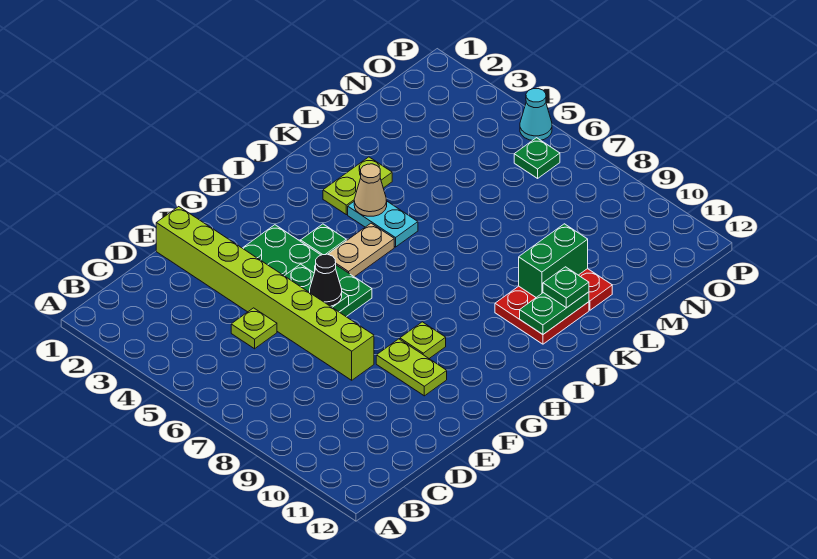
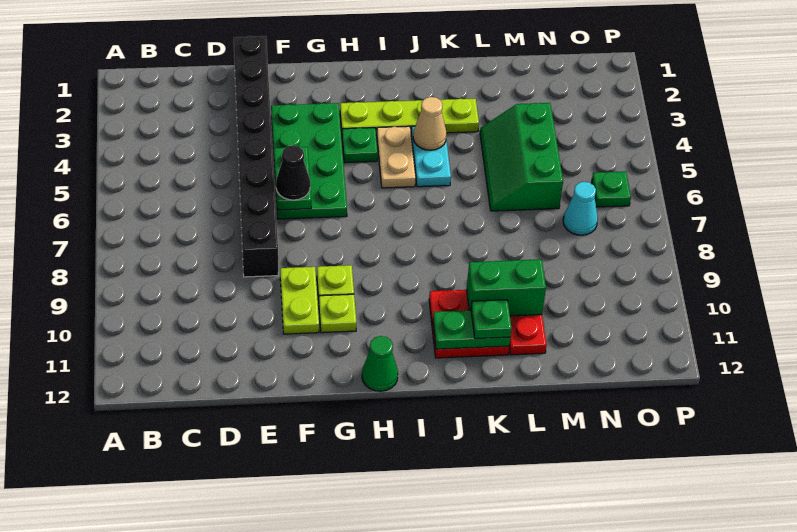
lime 1x1 plate [231,308,277,349] -> lime 1x1 plate moved to [319,294,356,333]
lime 1x8 brick [156,207,374,380] -> black 1x8 brick [234,36,278,277]
tan 1x2 plate [328,223,394,277] -> tan 1x2 plate turned to [377,126,416,188]
none -> green 1x1 cone [362,336,398,391]
lime 1x2 plate [323,157,392,215] -> lime 1x4 plate [340,99,479,135]
none -> green 2x3 slope [480,103,563,211]
cyan 1x1 cone [520,89,552,141] -> cyan 1x1 cone moved to [563,182,598,235]

